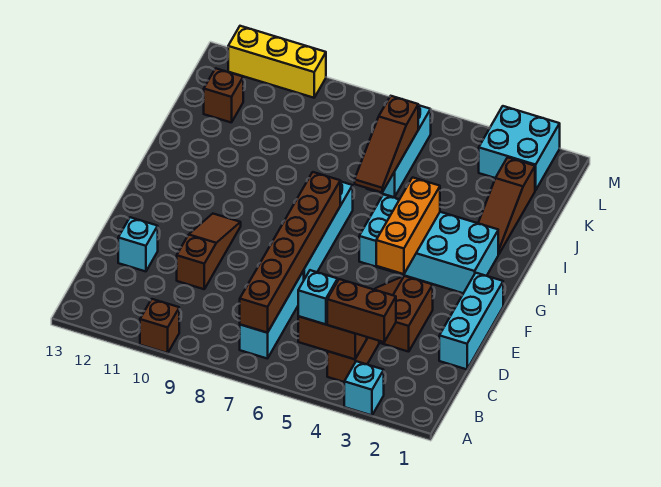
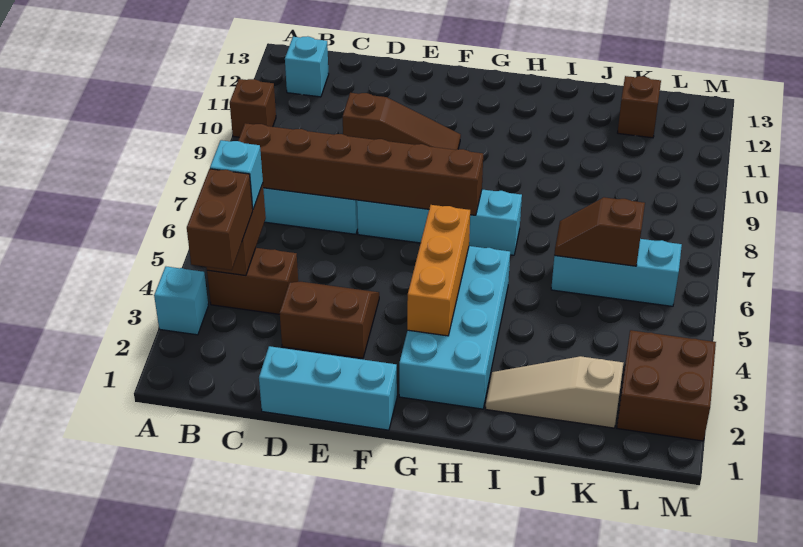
cyan 1x1 brick [118,217,158,271] -> cyan 1x1 brick moved to [285,36,329,97]
orange 1x3 brick [376,177,440,274] -> orange 1x3 brick turned to [407,205,470,336]
brown 1x3 slope [478,157,535,254] -> tan 1x3 slope [486,356,623,428]
brown 1x3 slope [355,96,418,192] -> brown 1x2 slope [554,197,645,266]
cyan 2x2 brick [479,106,560,190] -> brown 2x2 brick [617,330,716,441]
yellow 1x3 brick [228,26,326,98] -> none

